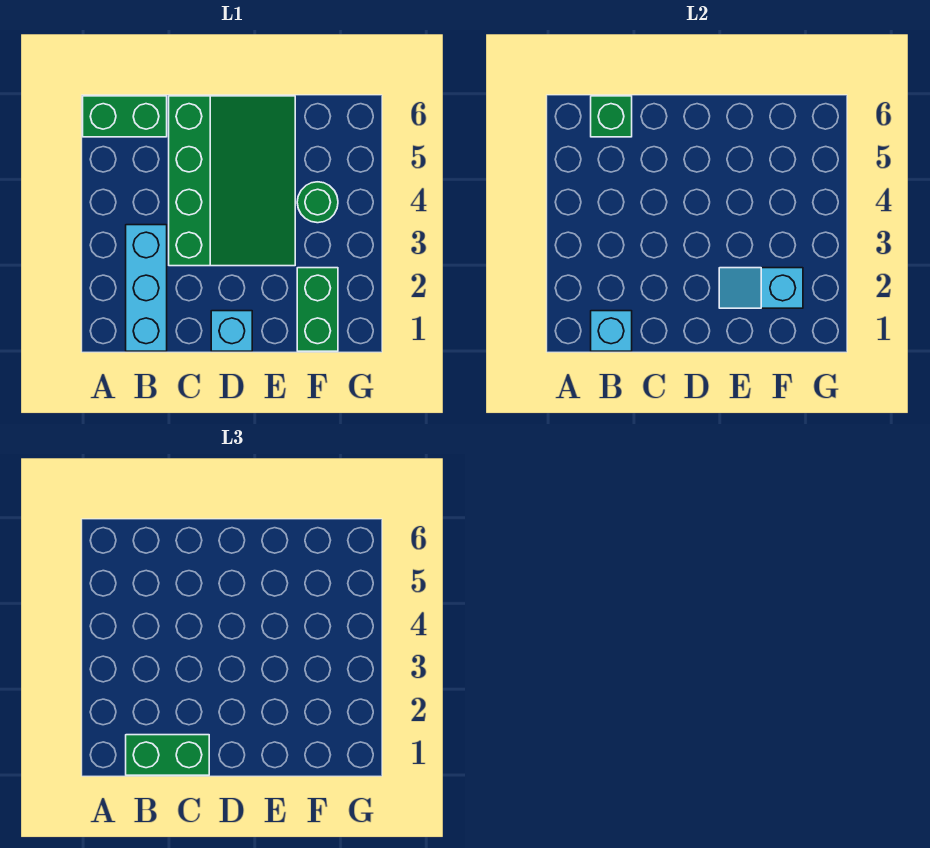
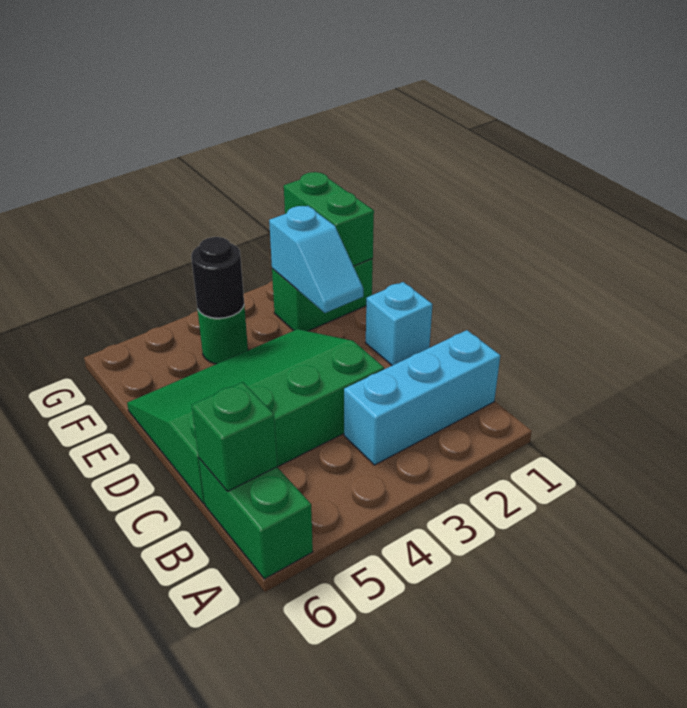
cyan 1x1 brick [591,311,632,351] -> none
green 1x2 brick [126,735,209,775] -> green 1x2 brick moved to [284,172,374,266]
none -> black 1x1 round brick [191,237,244,318]

